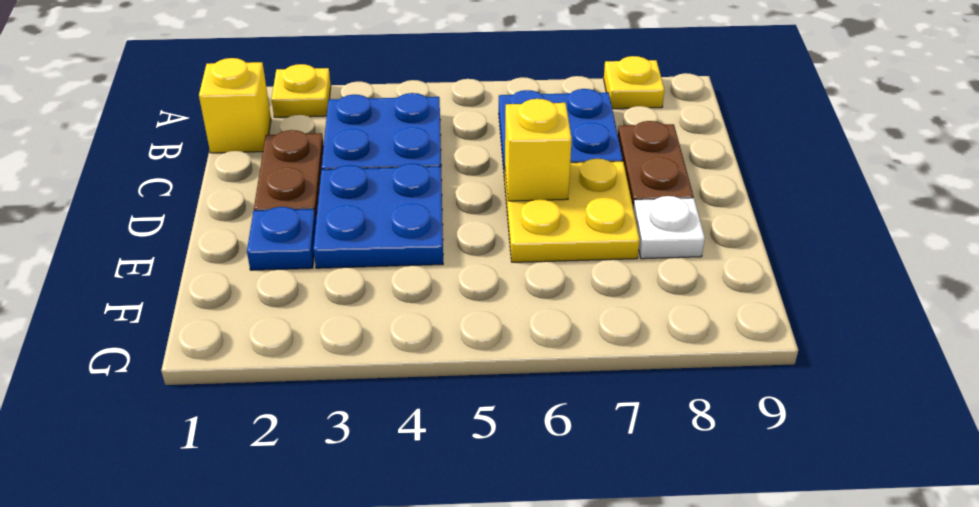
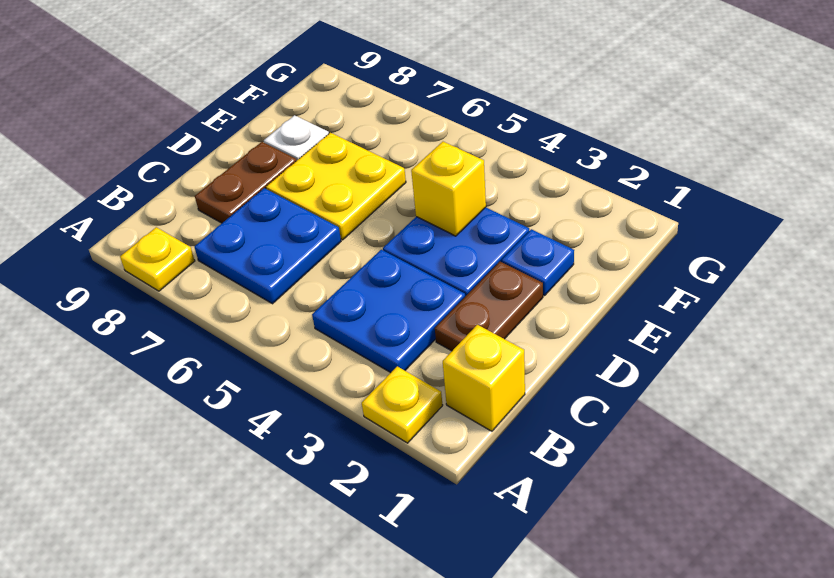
yellow 1x1 brick [505,99,572,201] -> yellow 1x1 brick moved to [411,142,486,236]

